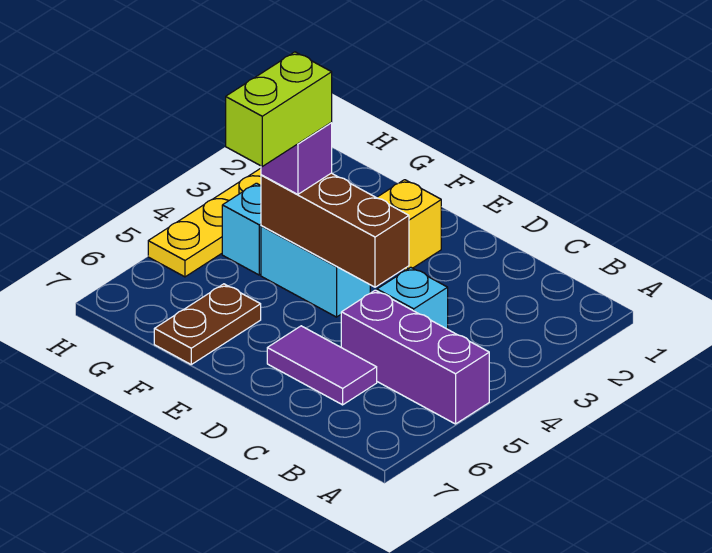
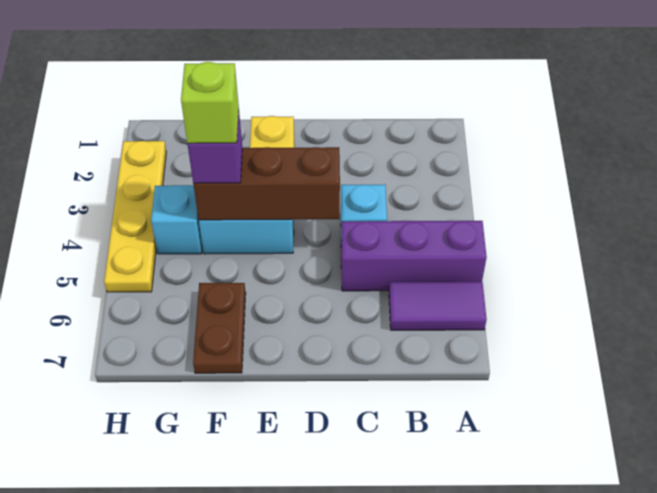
purple 1x2 tile [267,326,377,405] -> purple 1x2 tile moved to [389,282,487,330]
lime 1x2 brick [226,52,332,166] -> lime 1x1 brick [181,62,239,143]

